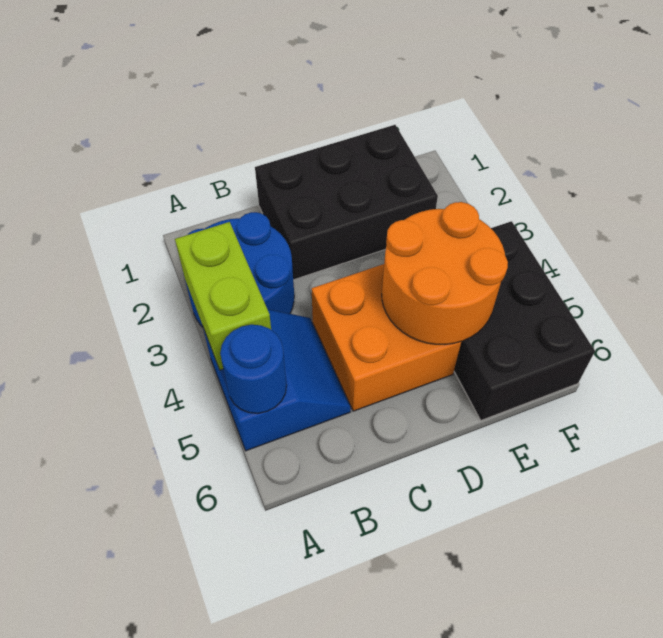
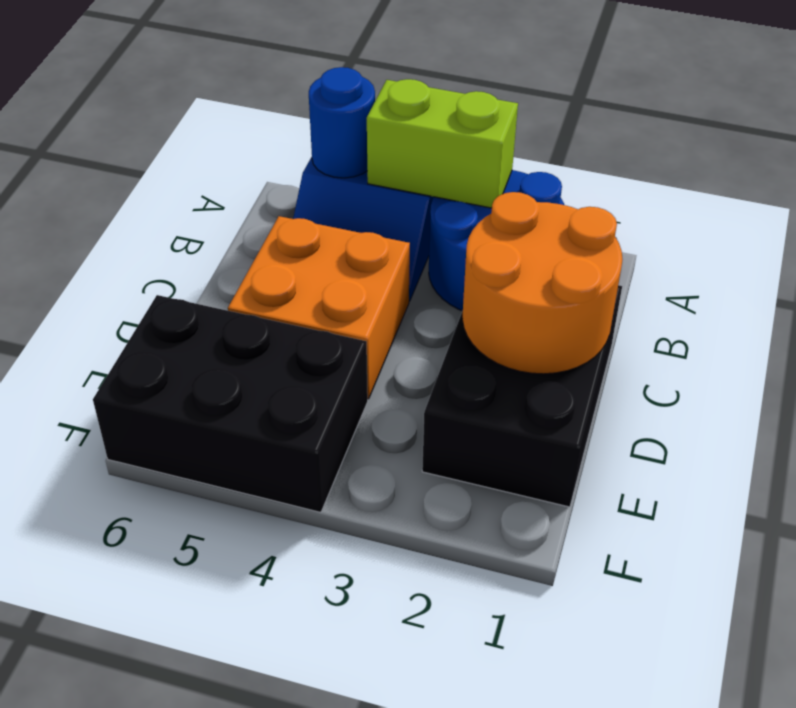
orange 2x2 round brick [382,202,508,345] -> orange 2x2 round brick moved to [462,192,623,374]

